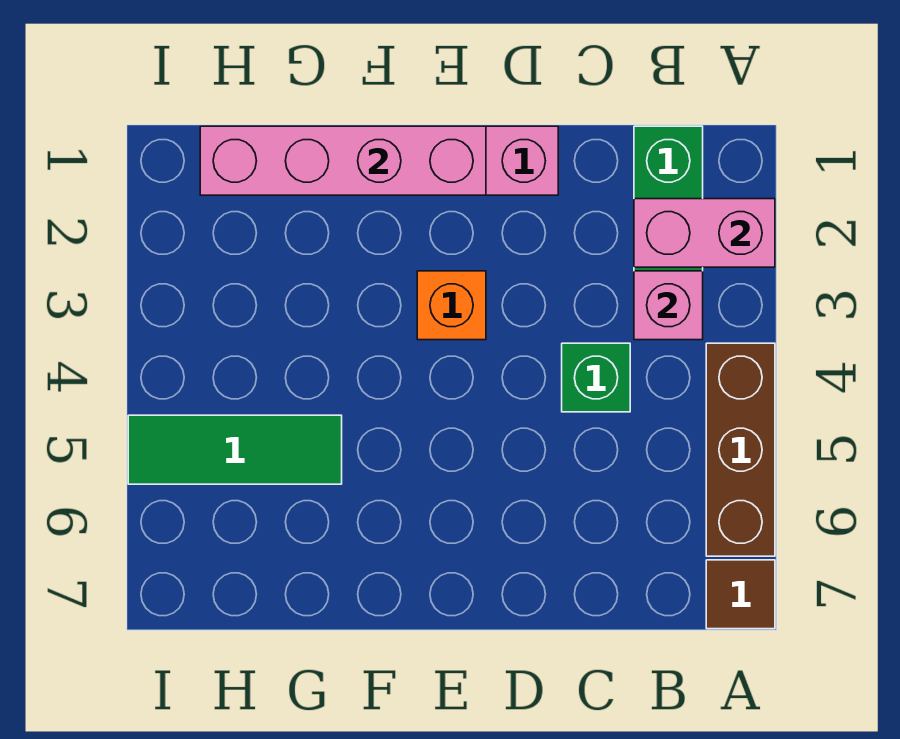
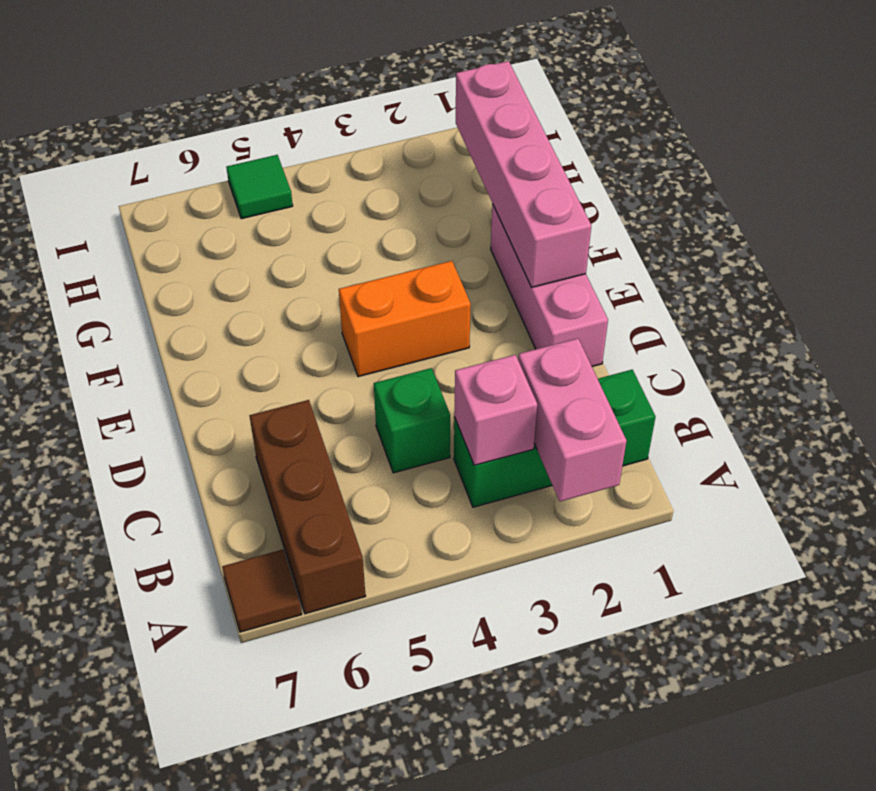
brown 1x3 brick [706,343,775,556] -> brown 1x3 brick turned to [249,400,365,614]
orange 1x1 brick [417,271,486,340] -> orange 1x2 brick [339,261,471,377]
green 1x3 tile [128,415,342,484] -> green 1x1 tile [226,155,293,219]

